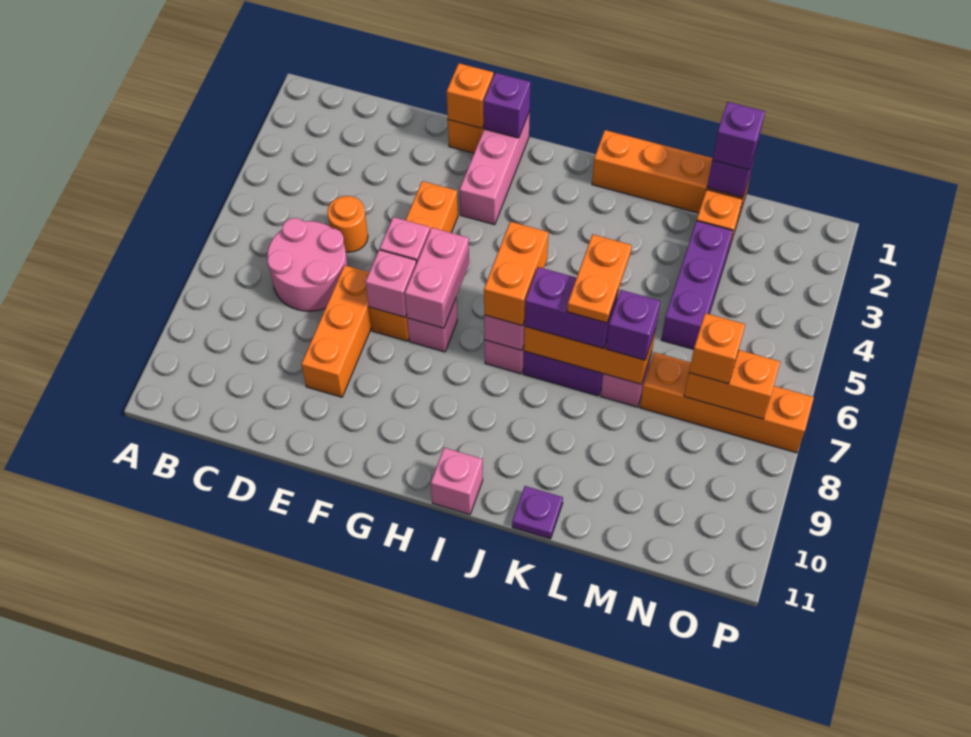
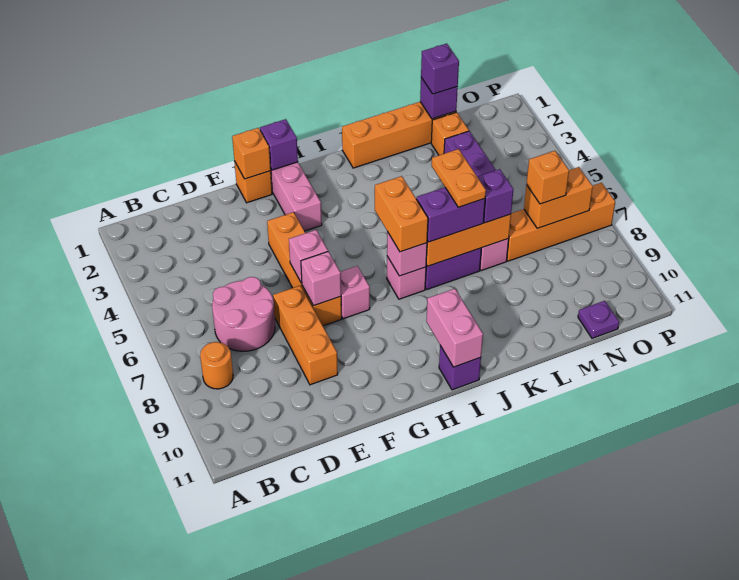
orange 1x1 round brick [327,196,368,252] -> orange 1x1 round brick moved to [200,342,233,389]
pink 1x2 brick [405,228,469,328] -> pink 1x2 brick moved to [426,289,483,367]
pink 1x1 brick [431,448,483,515] -> purple 1x1 brick [439,346,481,390]
purple 1x1 plate [512,486,563,539] -> purple 1x1 plate moved to [578,301,619,338]

